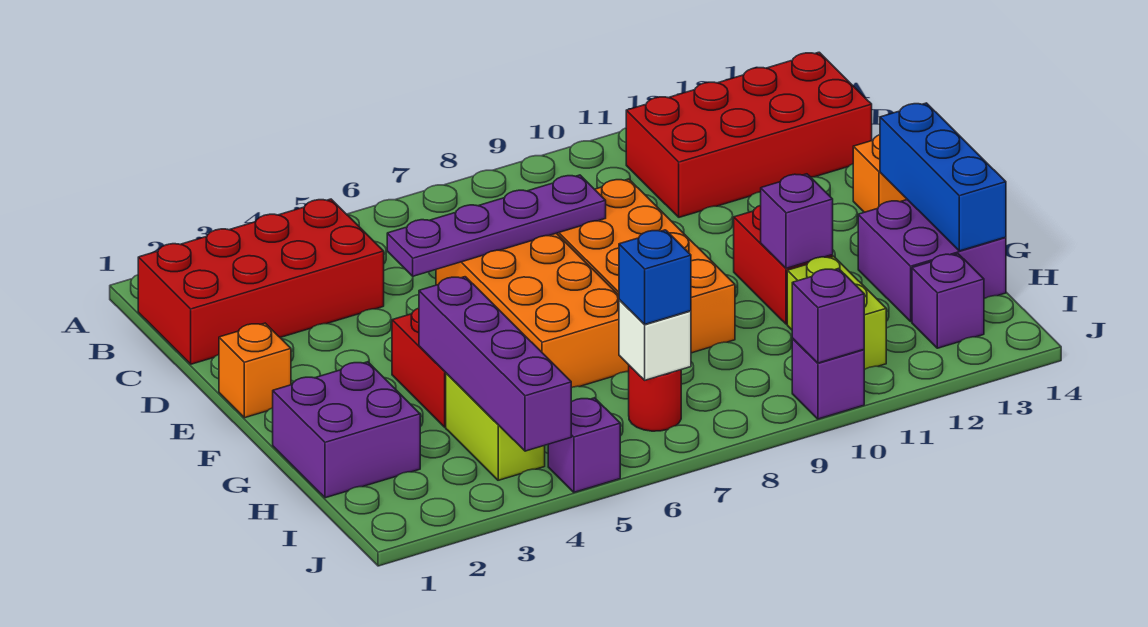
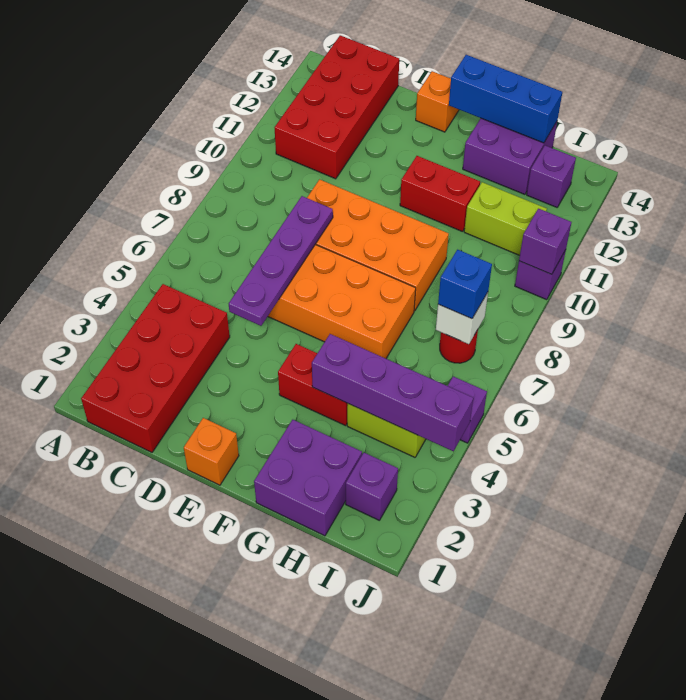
purple 1x1 brick [761,174,833,268] -> purple 1x1 brick moved to [346,453,398,520]

